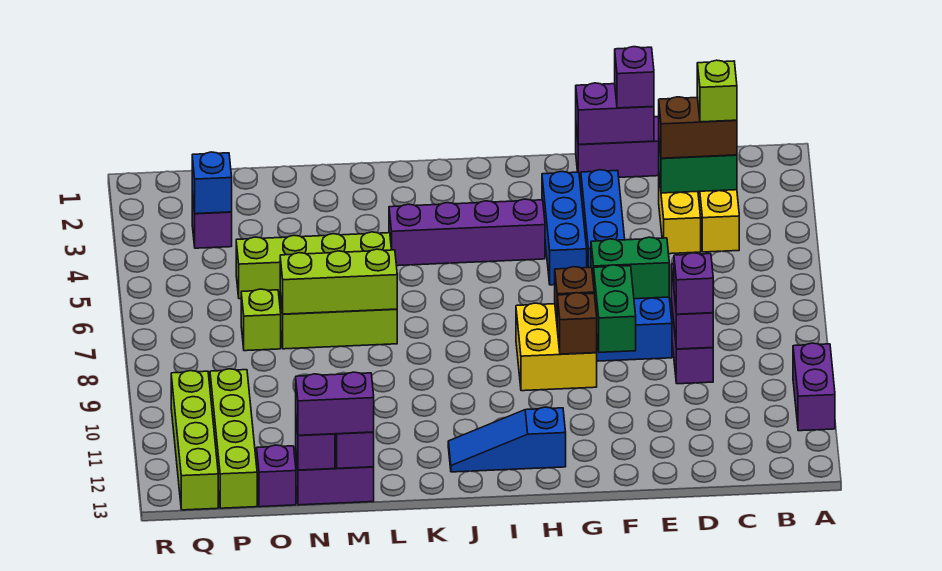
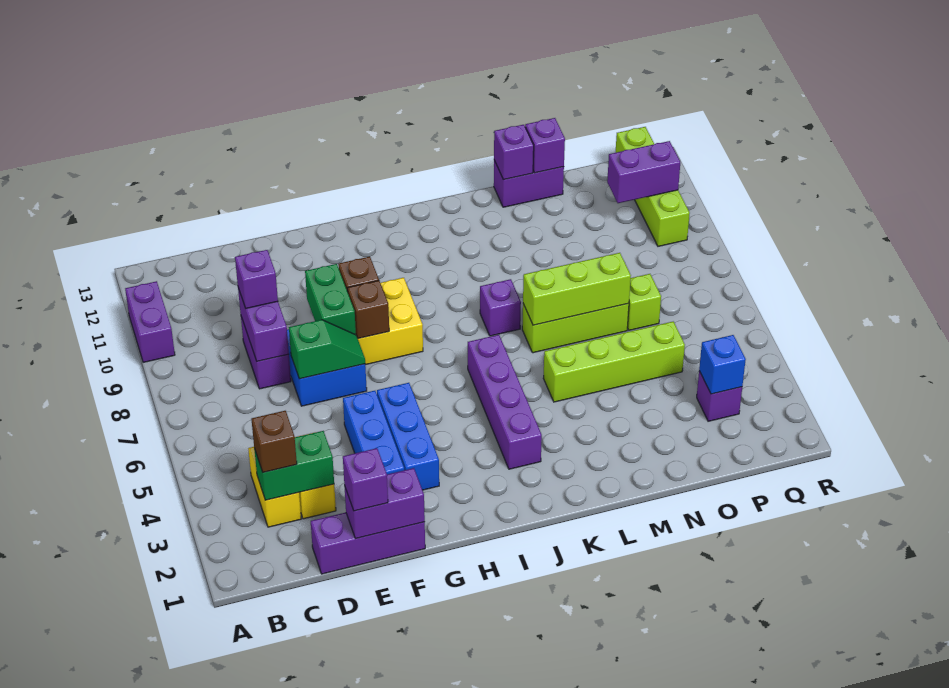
brown 1x2 brick [659,97,737,158] -> brown 1x1 brick [251,411,297,472]
lime 1x1 brick [697,60,737,122] -> none
green 1x2 brick [591,237,669,299] -> green 1x2 slope [289,320,365,379]
purple 1x4 brick [389,199,545,266] -> purple 1x4 brick turned to [468,335,542,469]
blue 1x3 slope [448,407,566,472] -> none
purple 1x2 brick [296,372,374,435] -> purple 1x2 brick moved to [607,141,680,203]
purple 1x1 brick [257,445,296,507] -> purple 1x1 brick moved to [480,279,521,336]
lime 1x4 brick [210,369,257,508] -> none

